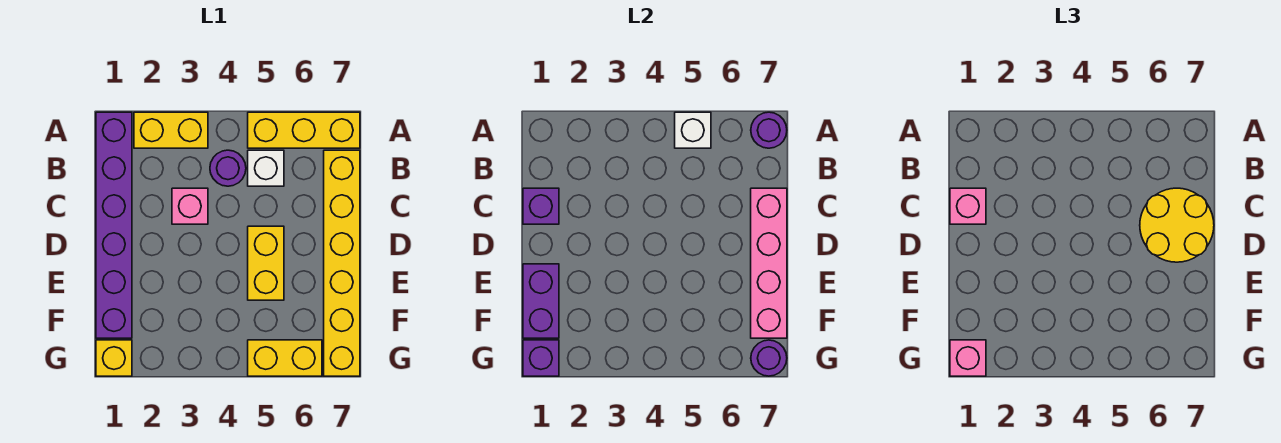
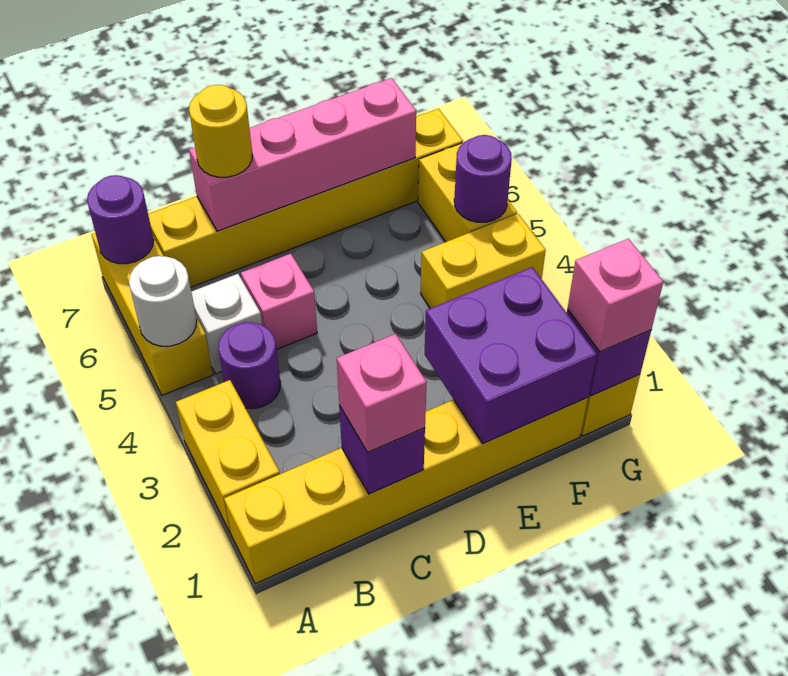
purple 1x6 brick [96,112,132,338] -> yellow 1x6 brick [224,398,588,584]
white 1x1 brick [675,112,711,148] -> white 1x1 round brick [129,256,197,346]
pink 1x1 brick [172,188,208,224] -> pink 1x1 brick moved to [241,254,317,349]
yellow 2x2 round brick [1140,188,1214,262] -> yellow 1x1 round brick [189,85,252,177]
yellow 1x2 brick [248,226,284,300] -> yellow 1x2 brick moved to [421,214,546,308]
purple 1x2 brick [523,264,559,338] -> purple 2x2 brick [425,267,597,444]
purple 1x1 round brick [751,340,787,376] -> purple 1x1 round brick moved to [454,135,512,222]

